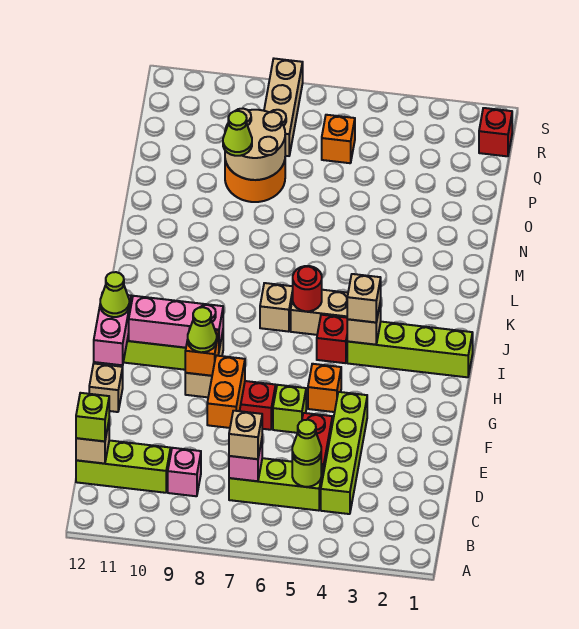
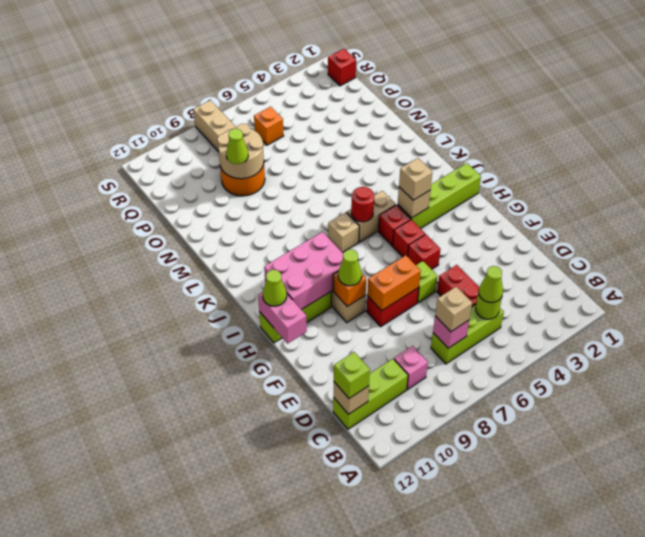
lime 1x4 brick [321,392,367,514] -> none
orange 1x2 brick [207,356,245,428] -> orange 1x2 brick turned to [367,255,421,310]
tan 1x1 brick [89,364,123,412] -> none
orange 1x1 brick [308,364,341,412] -> red 1x1 brick [408,235,440,269]
none -> red 1x1 brick [393,220,425,257]
pink 1x3 brick [129,296,223,349] -> pink 2x3 brick [264,232,343,310]

